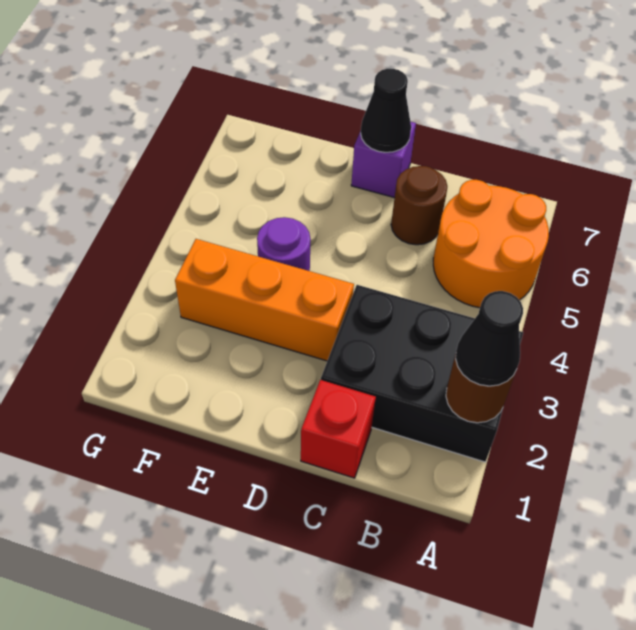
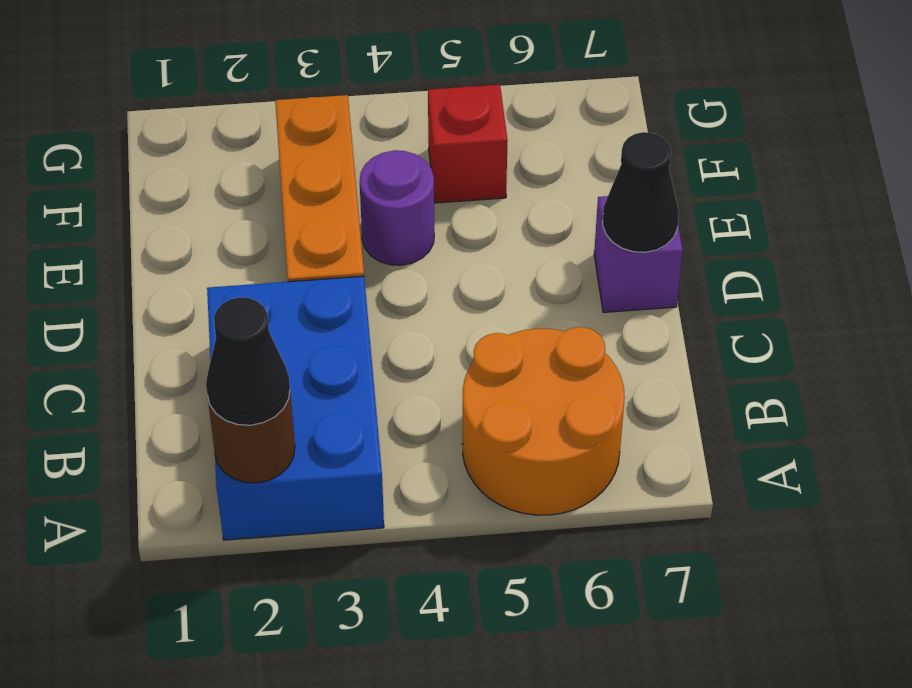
black 2x3 brick [321,285,523,462] -> blue 2x3 brick [207,276,384,540]
red 1x1 brick [301,380,376,478] -> red 1x1 brick moved to [428,85,508,203]
brown 1x1 round brick [391,166,447,245] -> none

